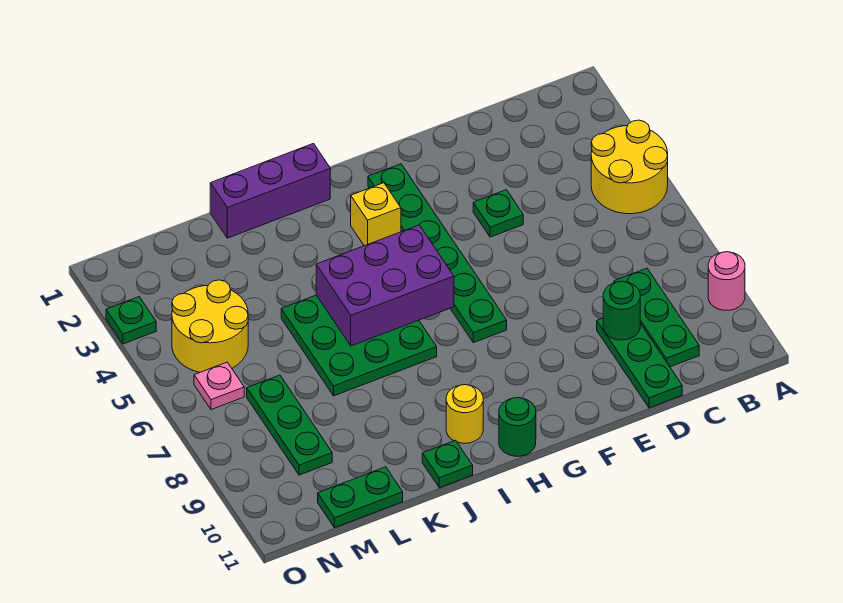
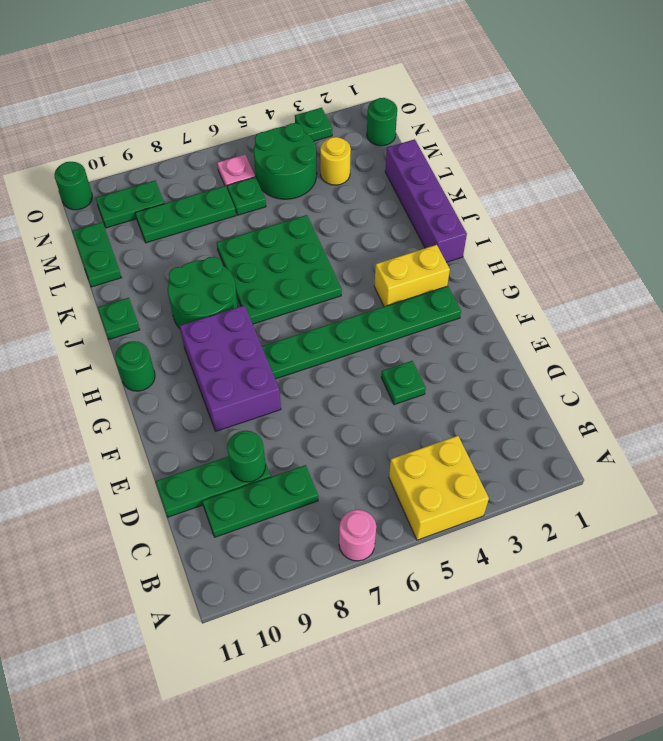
yellow 2x2 round brick [591,120,668,214] -> yellow 2x2 brick [389,436,489,540]
pink 1x1 round brick [708,252,745,310] -> pink 1x1 round brick moved to [339,510,376,561]
yellow 1x1 brick [351,183,401,246] -> yellow 1x2 brick [374,245,450,307]
purple 2x3 brick [316,225,454,346] -> purple 2x3 brick moved to [180,305,281,431]
purple 1x3 brick [210,144,330,238] -> purple 1x4 brick [385,139,467,262]
none -> green 2x2 round brick [168,257,238,328]
yellow 1x1 round brick [446,385,483,443] -> yellow 1x1 round brick moved to [320,137,351,185]
yellow 2x2 round brick [172,280,248,372] -> green 2x2 round brick [254,123,317,199]
none -> green 1x1 plate [227,177,266,215]
none -> green 1x1 round brick [367,98,397,146]
none -> green 1x2 plate [96,181,164,228]
none -> green 1x1 round brick [54,162,92,210]

